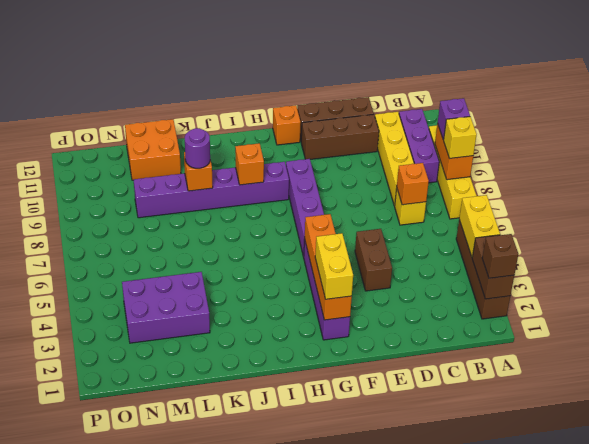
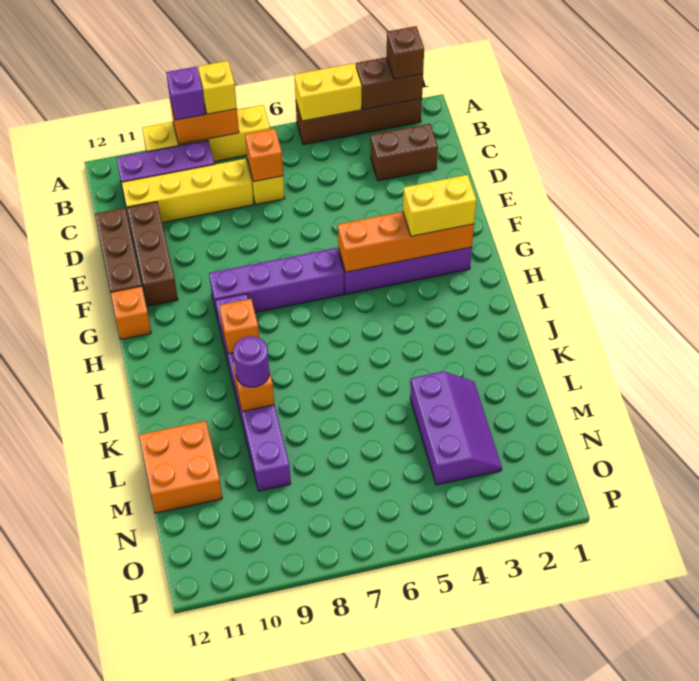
brown 1x2 brick [355,229,392,291] -> brown 1x2 brick moved to [371,124,438,181]
purple 2x3 brick [122,272,210,343] -> purple 2x3 slope [410,371,502,485]

